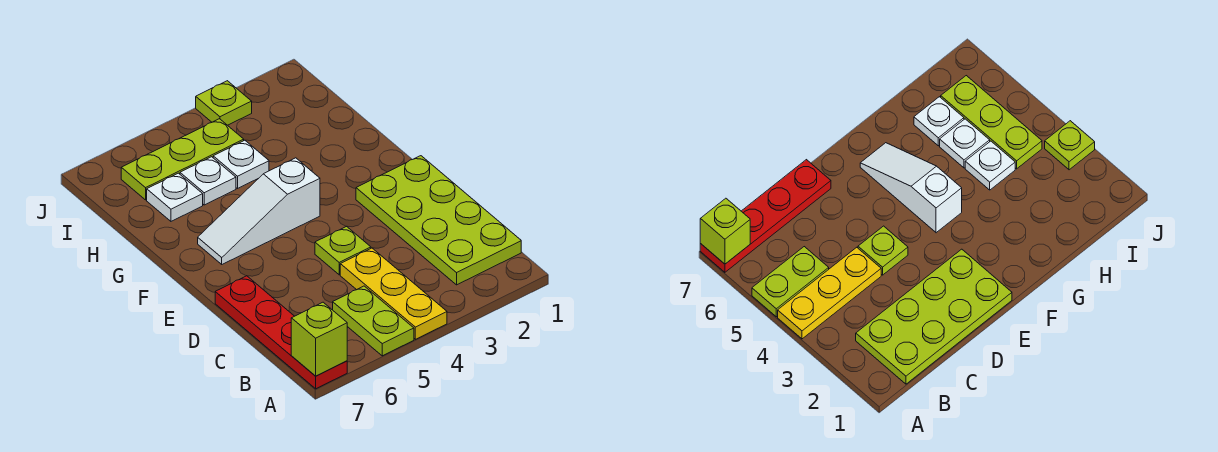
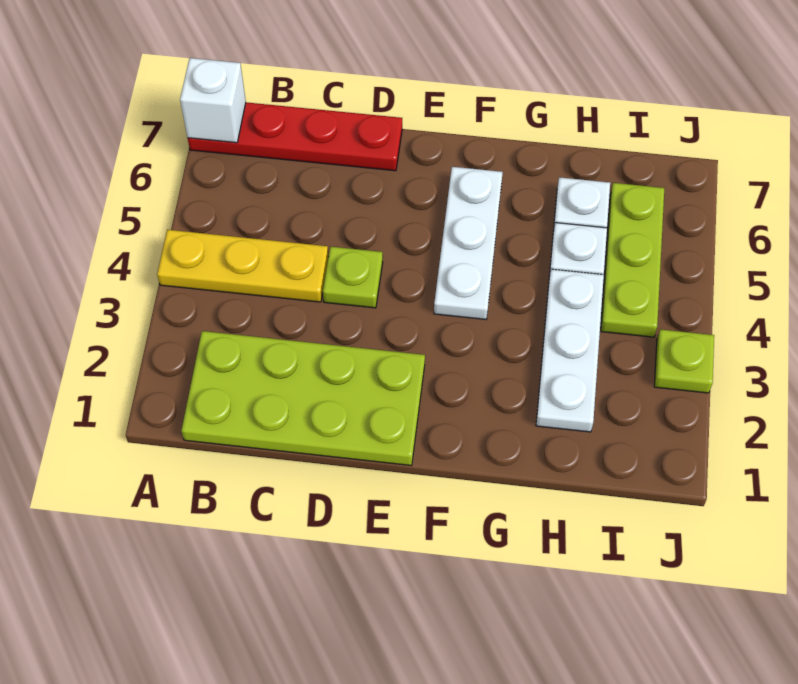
lime 1x2 plate [333,286,414,356] -> none
lime 1x1 brick [291,302,347,376] -> white 1x1 brick [180,58,246,143]
white 1x3 slope [198,158,320,264] -> white 1x3 plate [434,167,503,319]
white 1x1 plate [213,140,269,188] -> white 1x3 plate [536,269,604,432]

